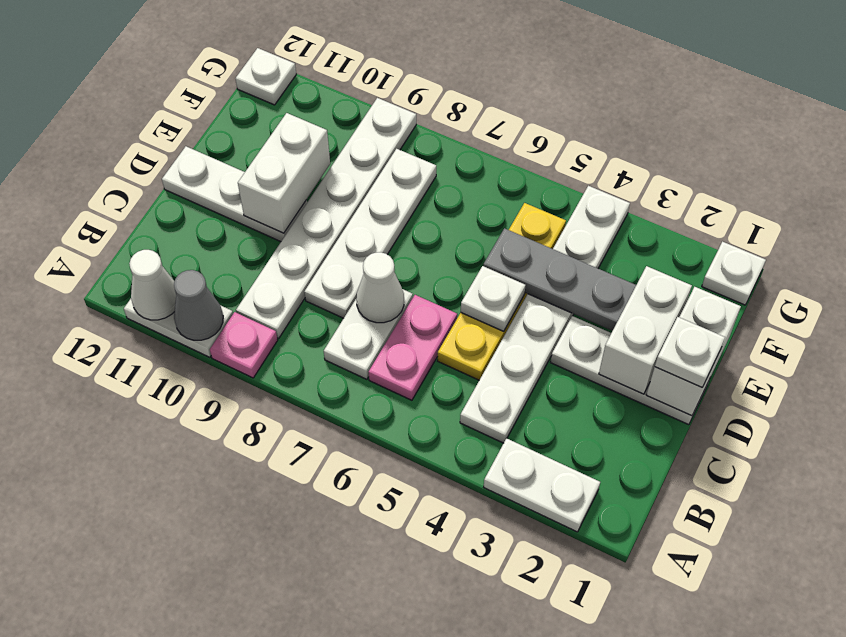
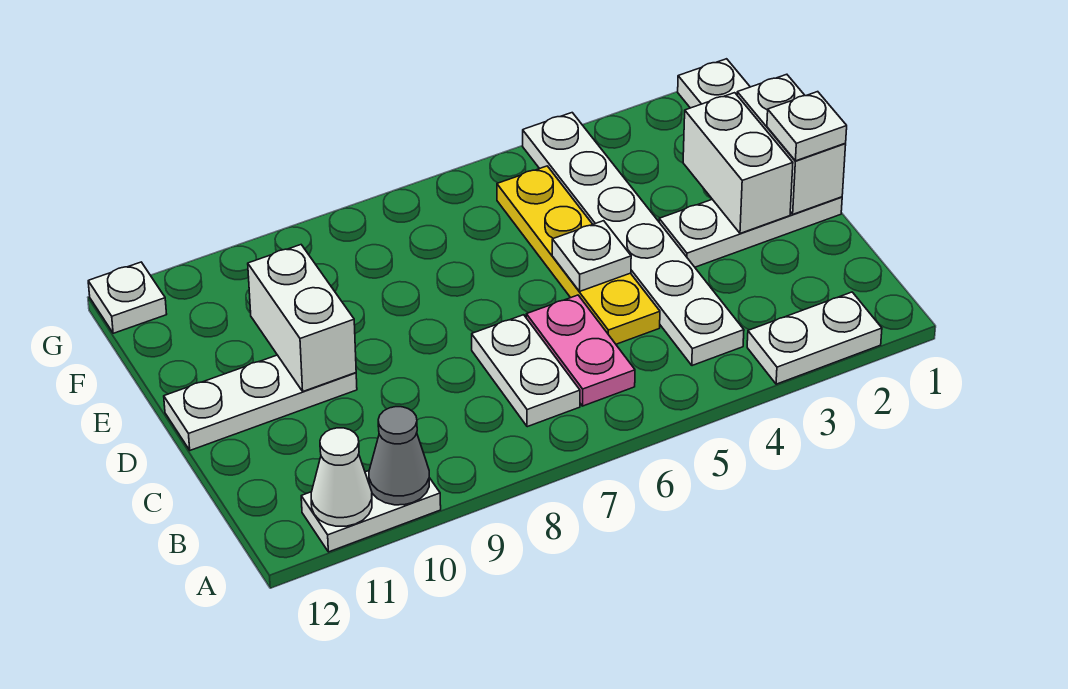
pink 1x1 plate [210,312,278,378] -> none
white 1x6 plate [236,98,416,338] -> none
white 1x1 cone [356,252,404,323] -> none
white 1x4 plate [304,149,436,318] -> none
grey 1x3 plate [483,228,636,331] -> none

